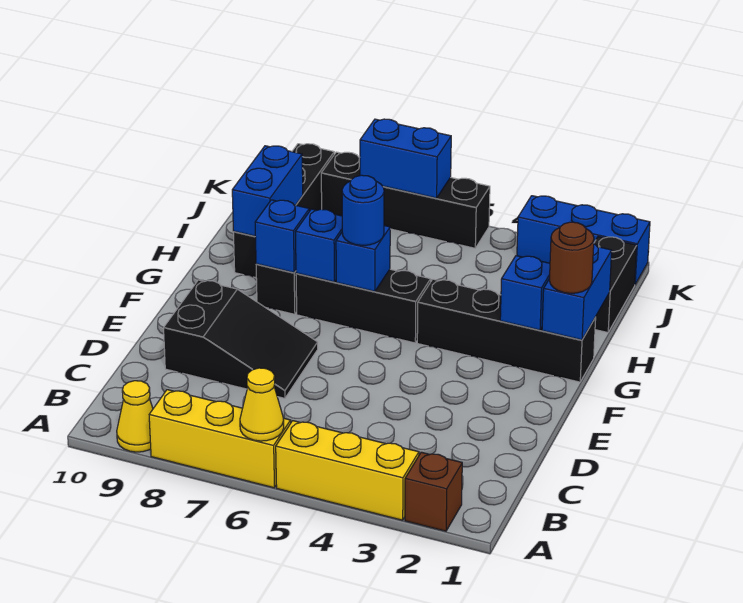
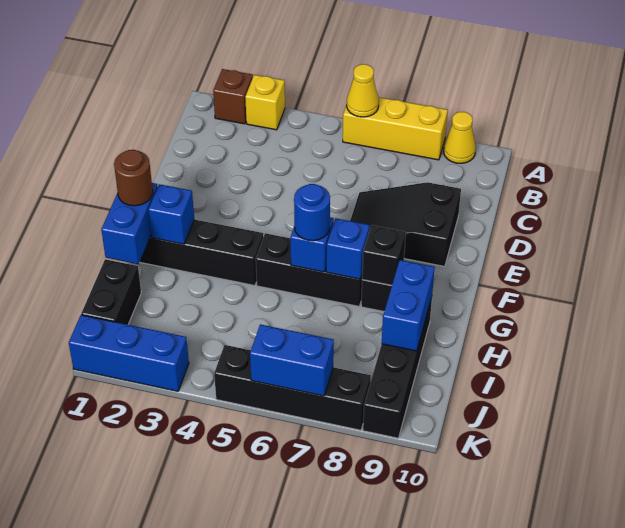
yellow 1x3 brick [276,421,419,520] -> yellow 1x1 brick [245,75,285,130]
blue 1x1 brick [255,200,309,273] -> black 1x1 brick [362,225,406,285]

